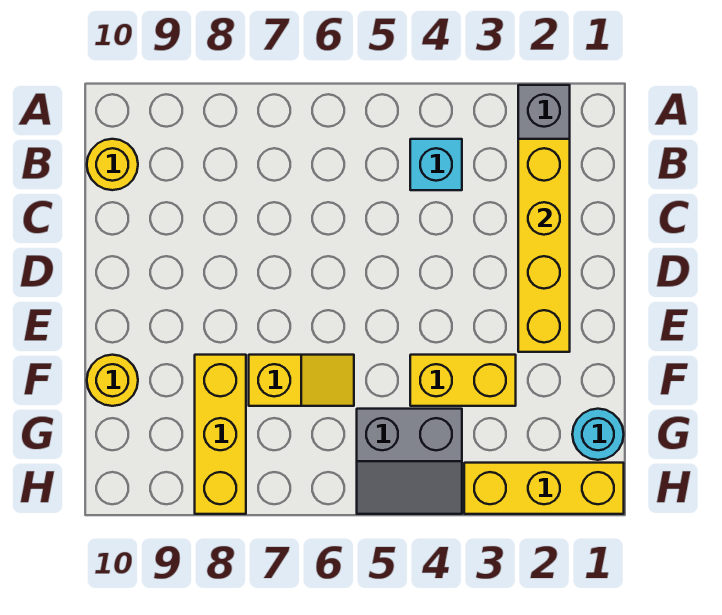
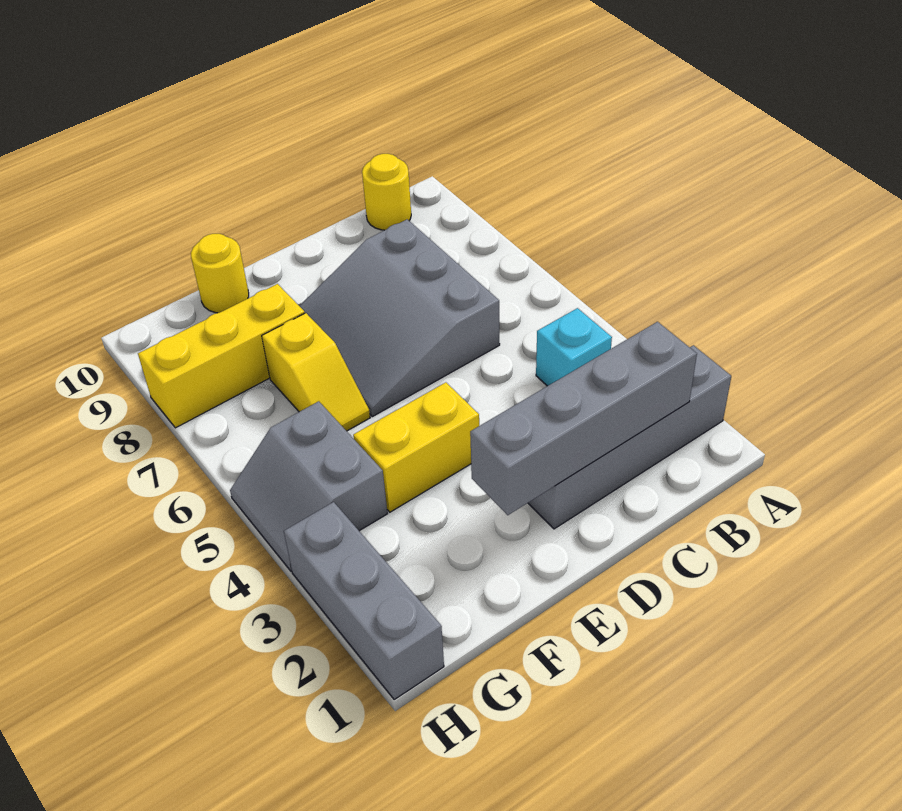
yellow 1x4 brick [518,139,570,352] -> grey 1x4 brick [470,322,697,515]
none -> grey 3x3 slope [300,219,500,417]
yellow 1x2 brick [410,355,516,406] -> yellow 1x2 brick turned to [353,382,479,512]
cyan 1x1 round brick [572,409,624,460] -> none
yellow 1x3 brick [464,463,624,514] -> grey 1x3 brick [284,502,444,699]

